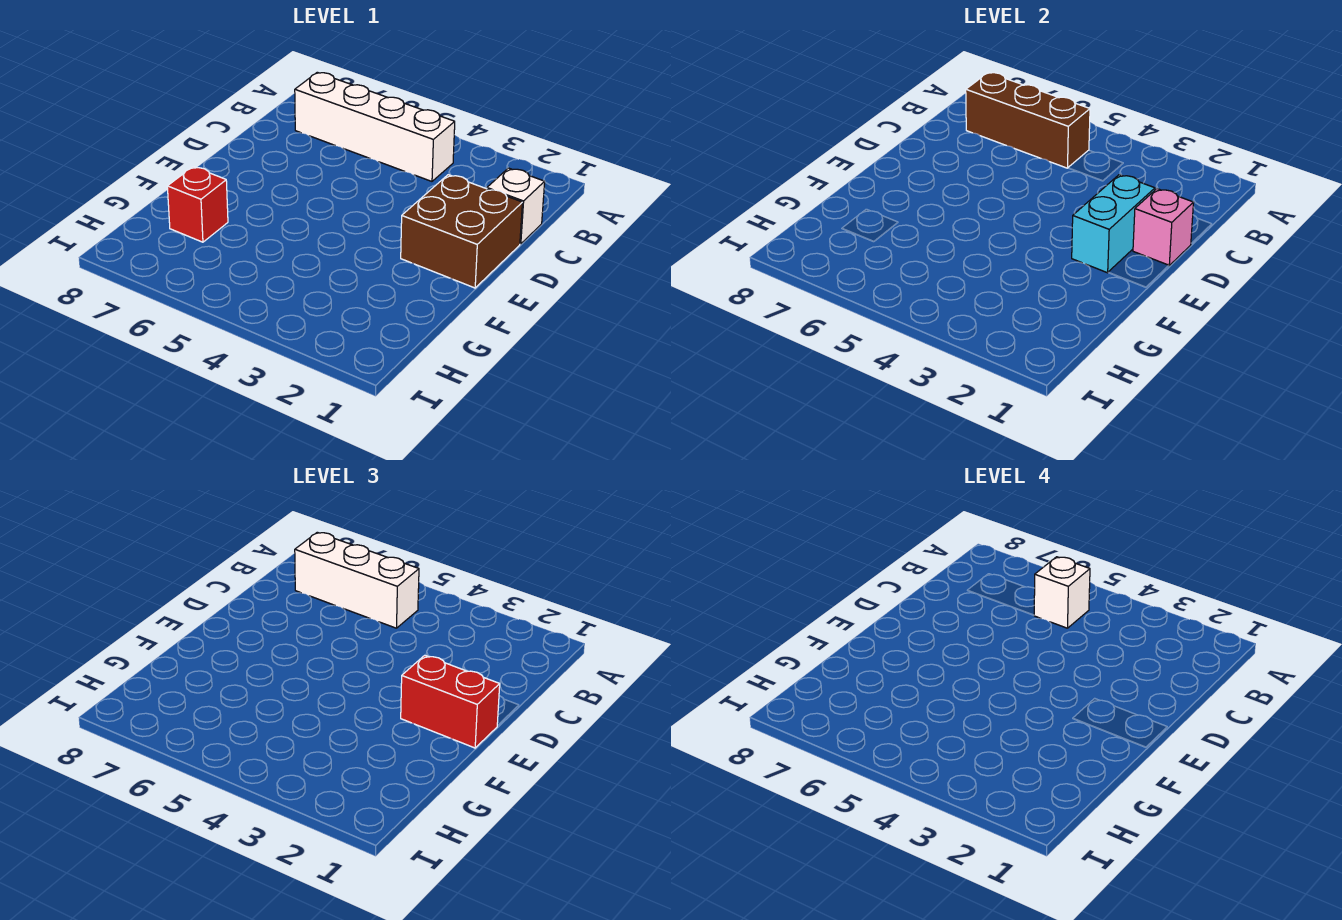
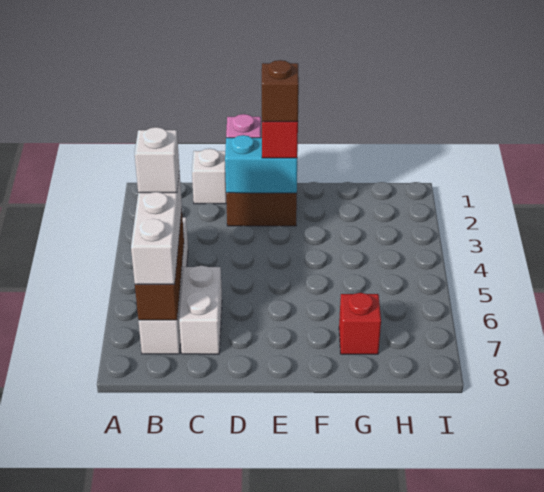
none -> white 1x2 brick [179,266,222,354]
none -> brown 1x1 brick [262,60,299,122]

